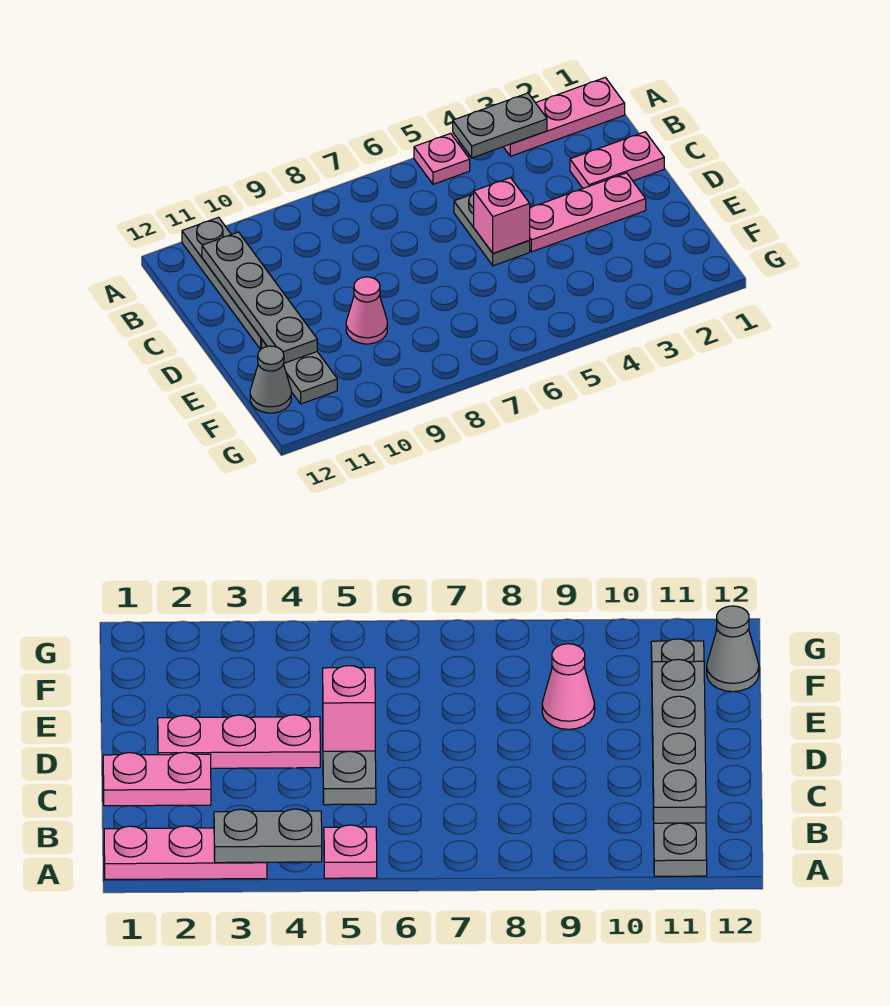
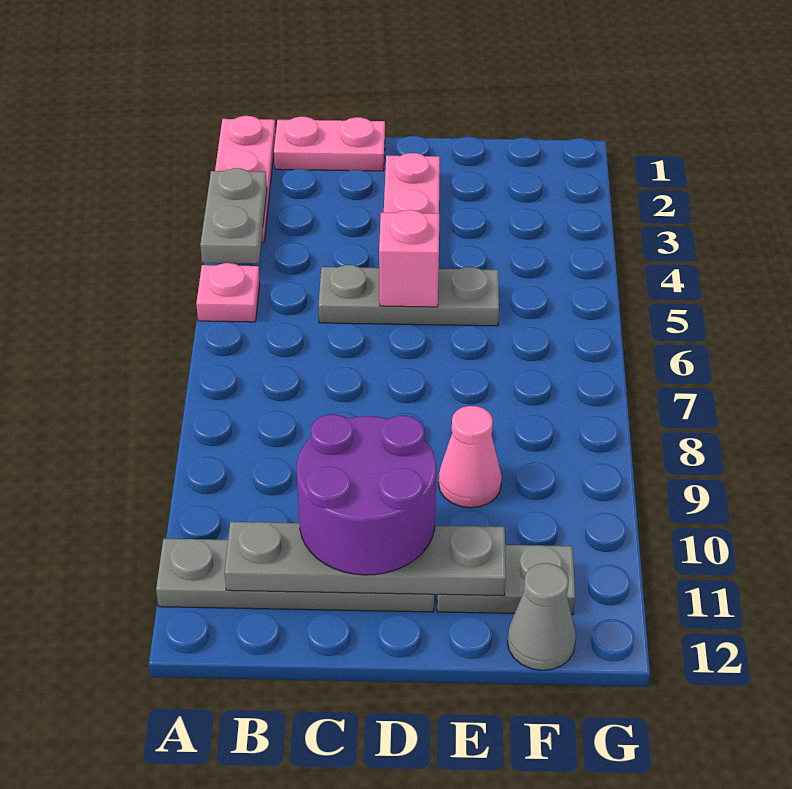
pink 1x2 plate [570,132,664,188] -> pink 1x2 plate turned to [274,117,385,171]
grey 1x2 plate [454,194,530,266] -> grey 1x3 plate [318,265,499,326]
none -> purple 2x2 round brick [297,414,436,575]

